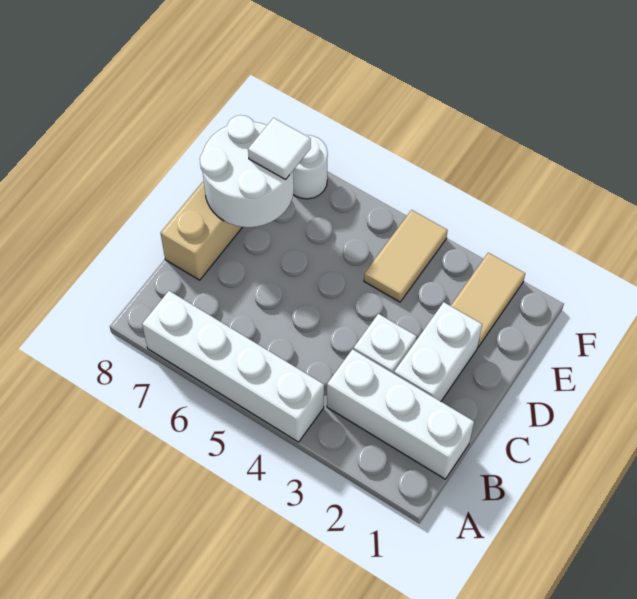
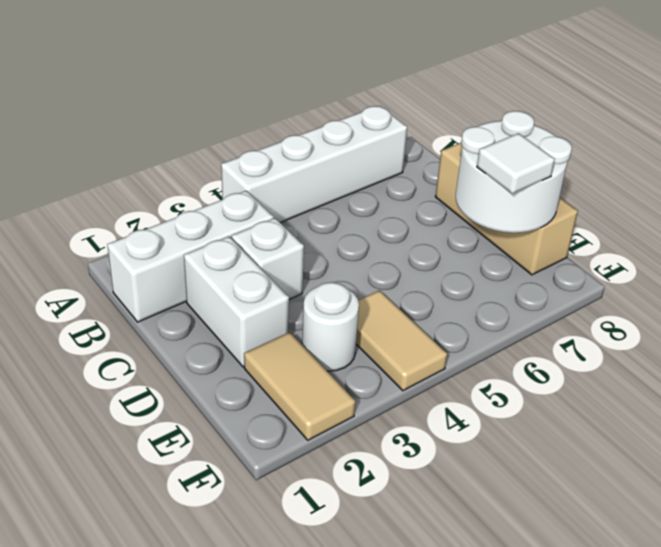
white 1x1 round brick [293,135,328,199] -> white 1x1 round brick moved to [302,282,359,371]

